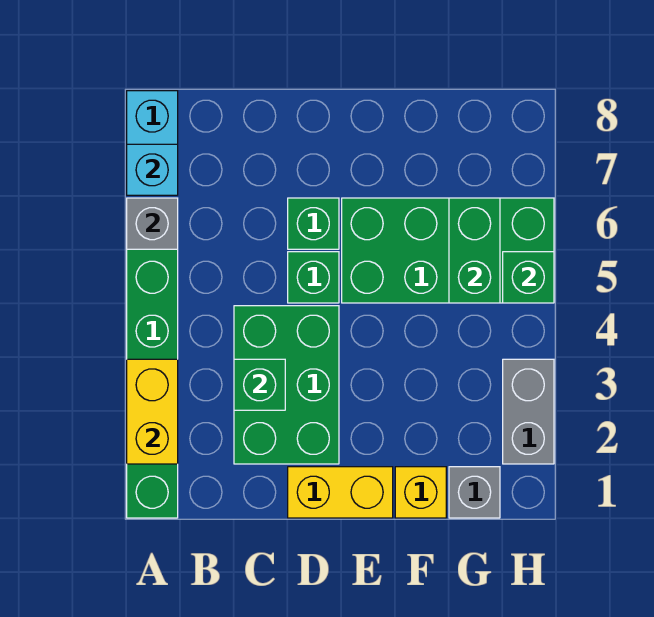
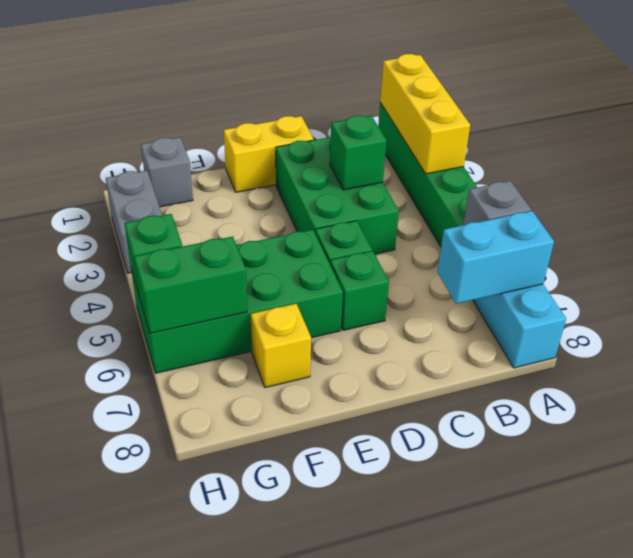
yellow 1x2 brick [127,359,178,464] -> yellow 1x3 brick [380,54,470,174]
cyan 1x1 brick [127,144,178,195] -> cyan 1x2 brick [437,211,554,304]
yellow 1x1 brick [395,467,446,518] -> yellow 1x1 brick moved to [251,304,311,388]
green 1x2 brick [449,198,500,303] -> green 1x2 brick turned to [134,237,247,333]

